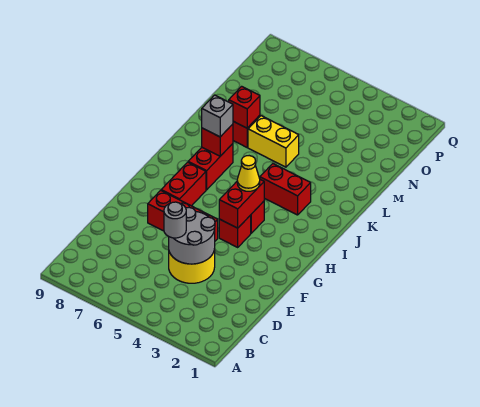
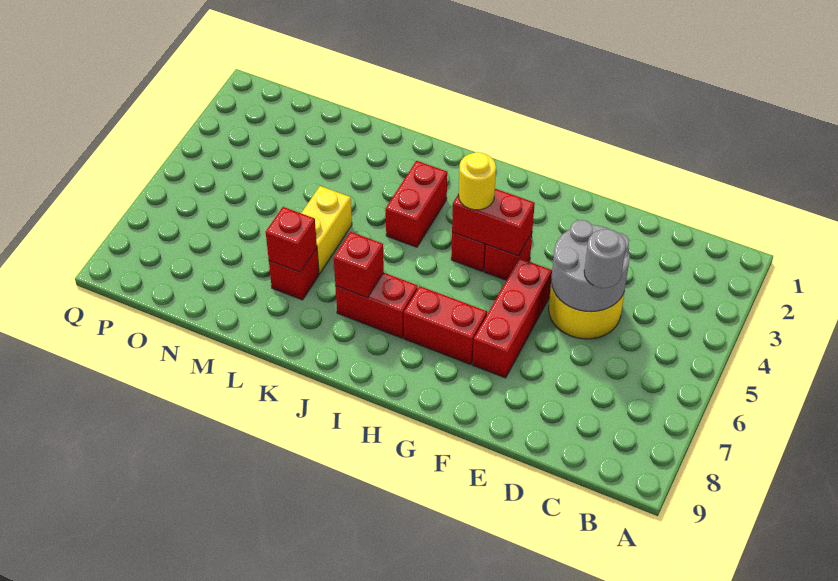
yellow 1x1 cone [237,156,260,191] -> yellow 1x1 round brick [459,152,496,210]
grey 1x1 brick [202,95,233,137] -> none

